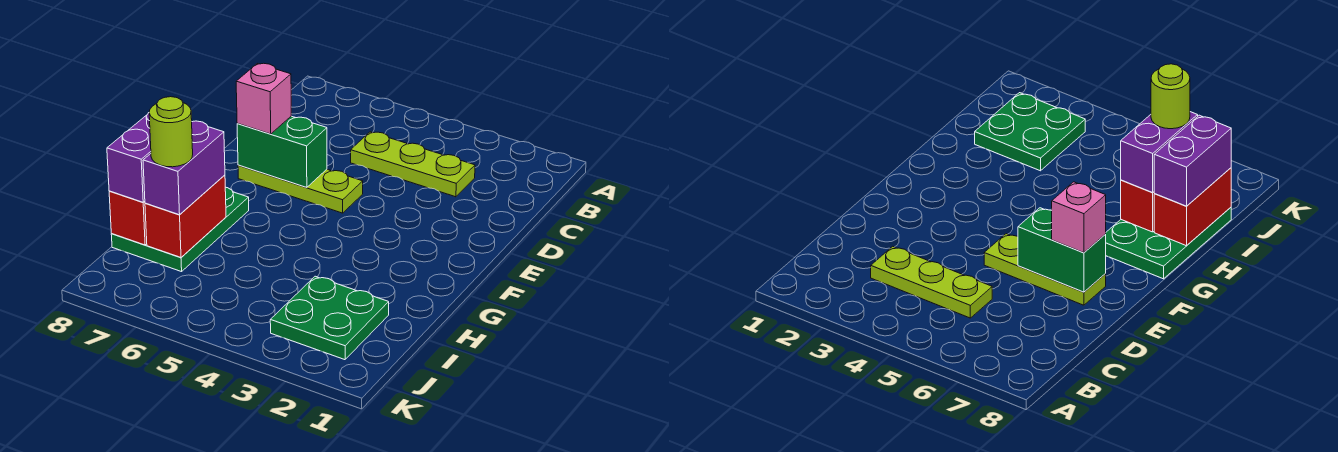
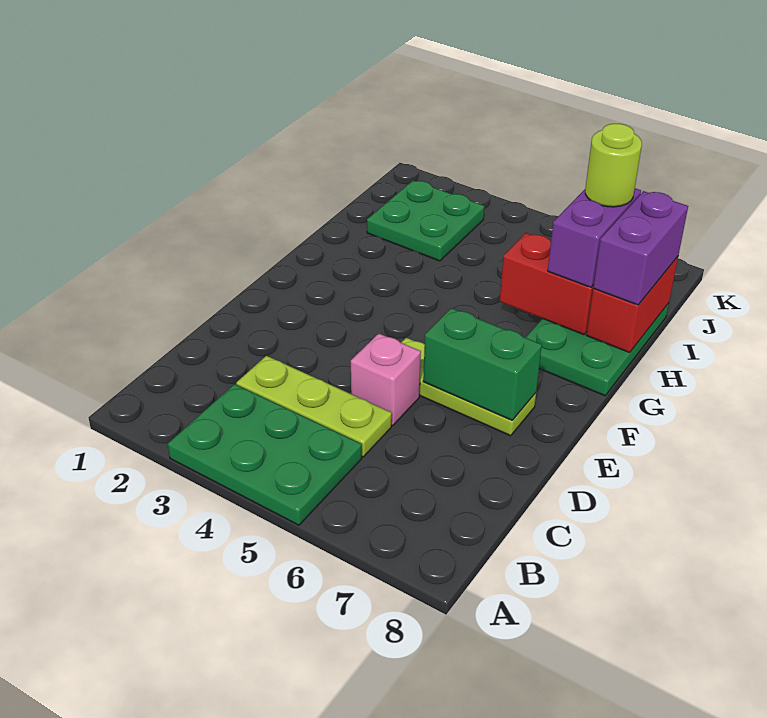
none -> green 2x3 plate [168,384,362,525]
pink 1x1 brick [236,63,291,134] -> pink 1x1 brick moved to [351,334,421,426]
red 1x2 brick [145,175,226,257] -> red 1x2 brick turned to [500,233,594,335]

